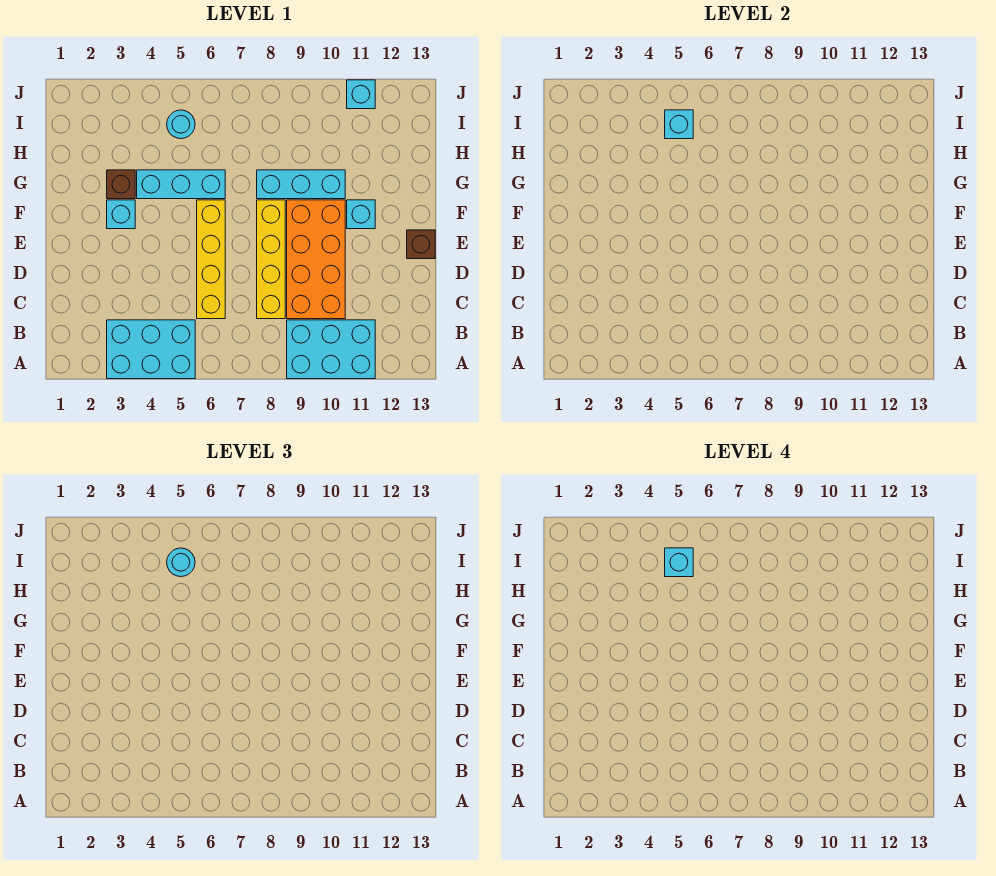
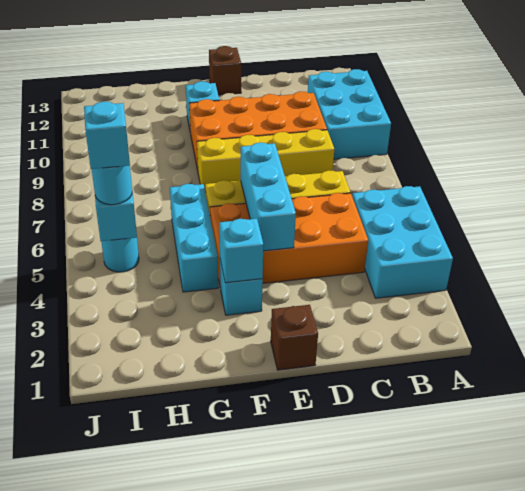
none -> orange 2x4 brick [210,193,368,284]
brown 1x1 brick [107,170,135,199] -> brown 1x1 brick moved to [271,305,318,370]
cyan 1x3 brick [257,170,345,199] -> cyan 1x3 brick moved to [241,142,296,251]
cyan 1x1 brick [347,80,375,109] -> cyan 1x1 brick moved to [219,219,263,283]

